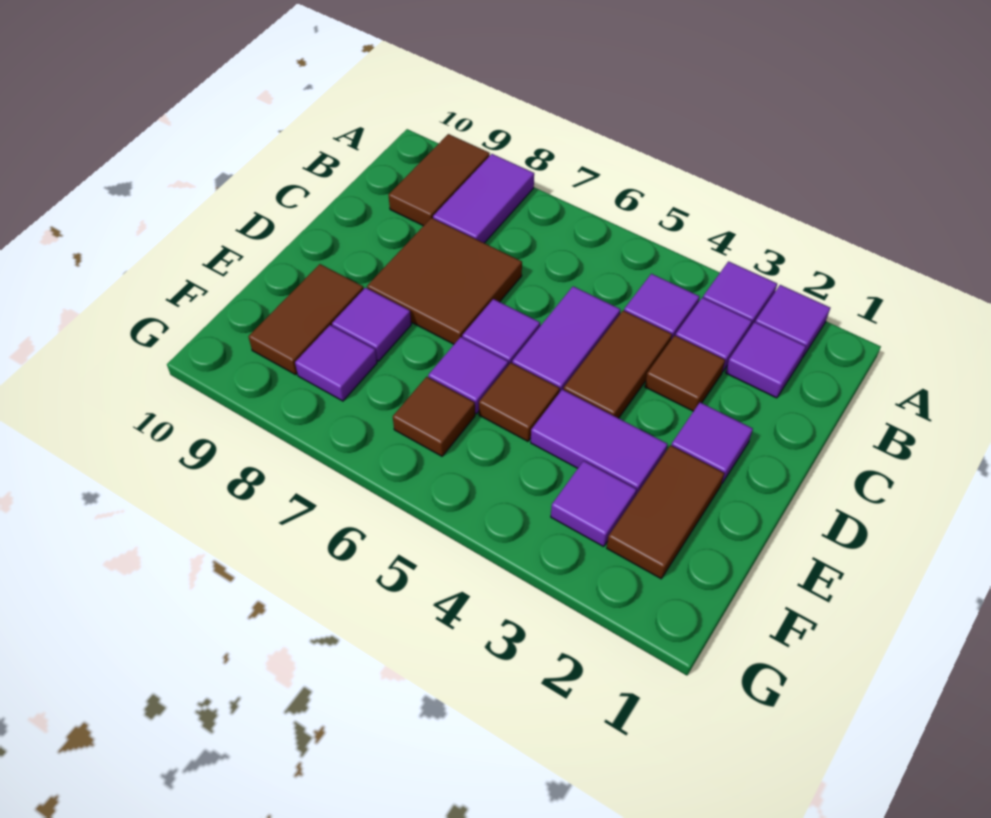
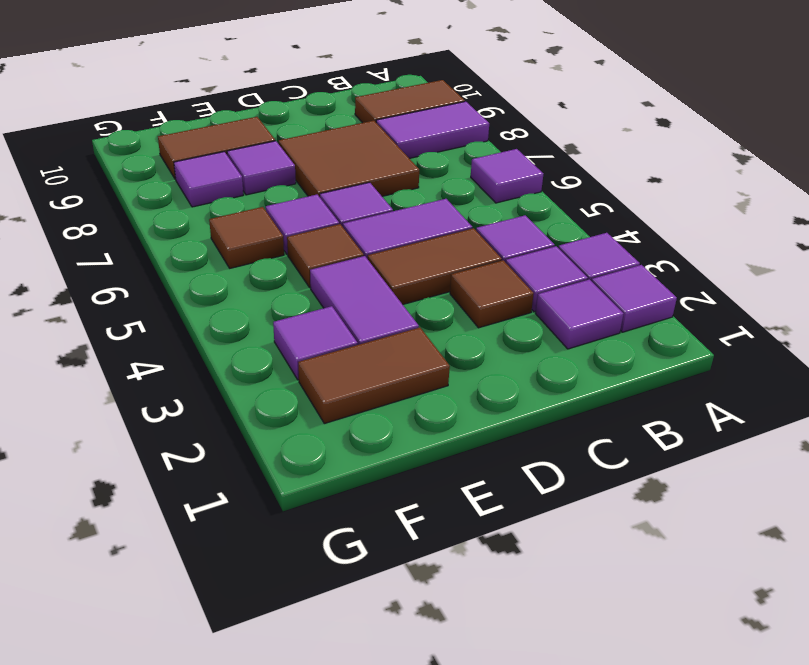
purple 1x1 tile [671,402,753,484] -> purple 1x1 tile moved to [471,149,543,203]

